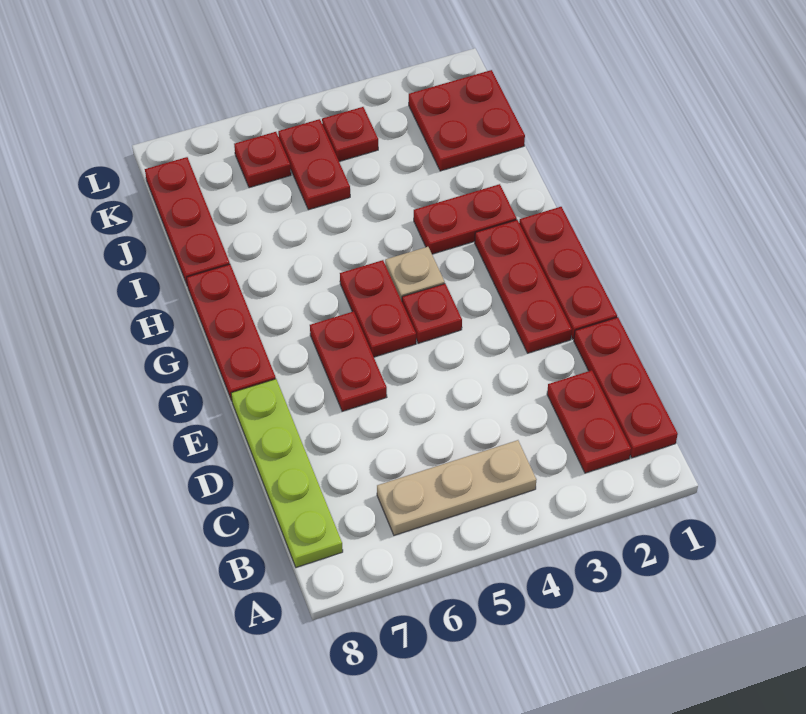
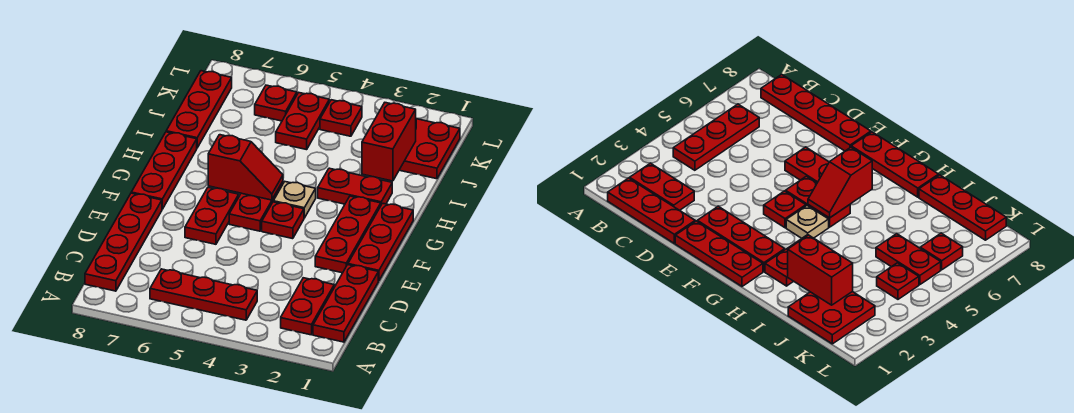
tan 1x3 plate [377,440,536,535] -> red 1x3 plate [150,269,257,320]
lime 1x4 plate [231,379,343,567] -> red 1x4 plate [85,193,162,291]
none -> red 1x2 slope [208,135,283,200]
none -> red 1x2 brick [362,103,416,181]

